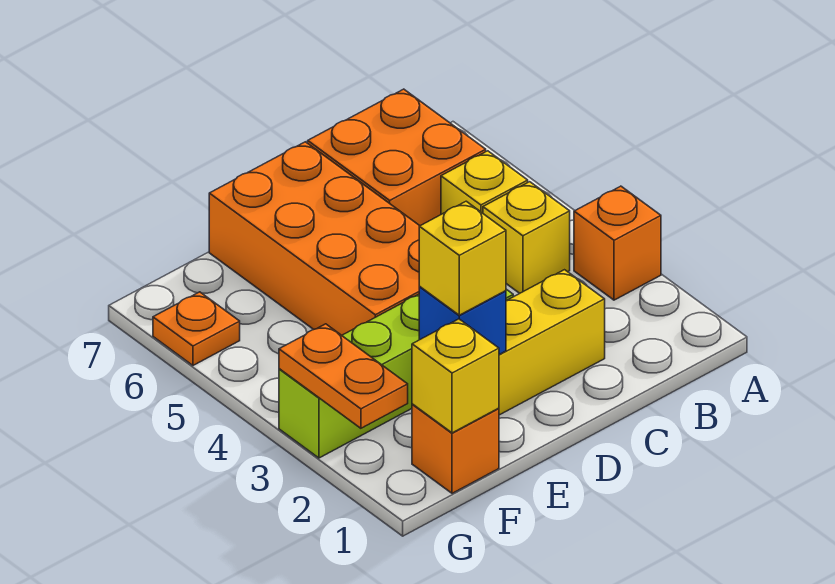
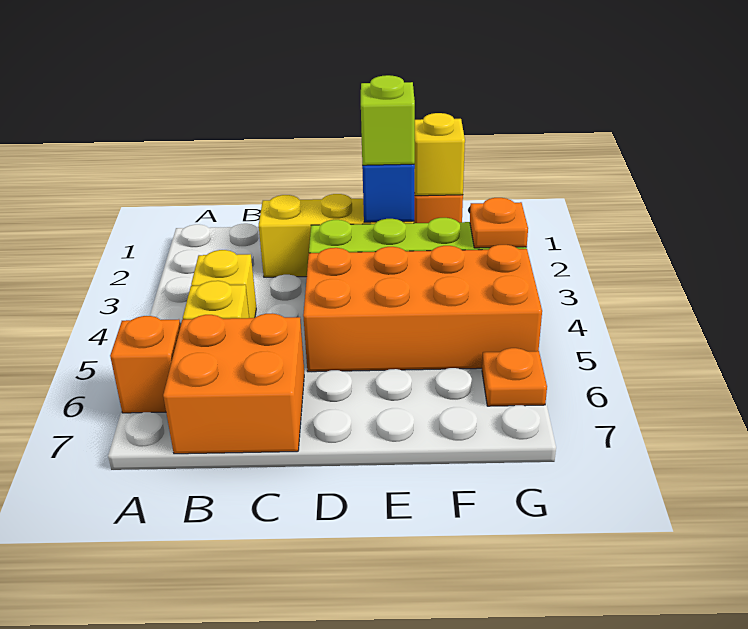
orange 1x1 brick [574,186,661,300] -> orange 1x1 brick moved to [110,316,181,413]
orange 2x4 brick [209,142,420,335] -> orange 2x4 brick turned to [303,245,542,372]
yellow 1x1 brick [419,201,506,315] -> lime 1x1 brick [361,75,415,165]
orange 1x2 plate [279,324,408,428] -> orange 1x1 plate [470,198,528,248]

